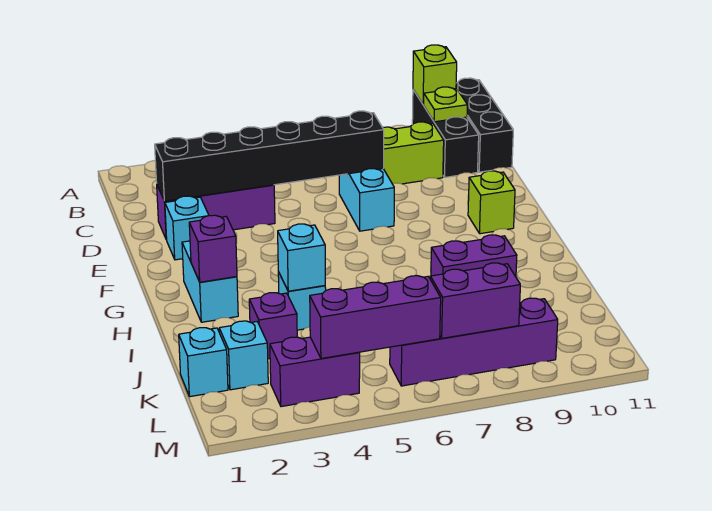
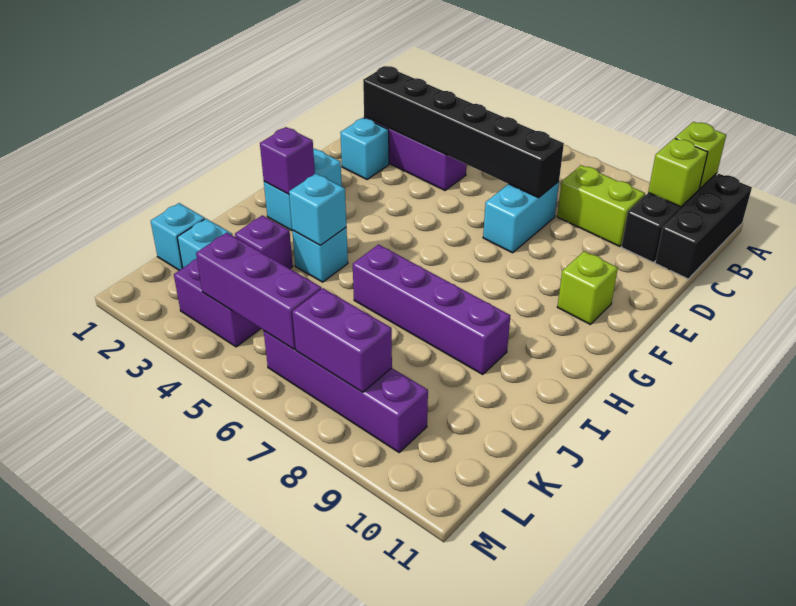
lime 1x1 plate [424,87,467,122] -> lime 1x1 brick [648,138,708,207]
purple 1x2 brick [431,235,517,277] -> purple 1x4 brick [353,245,510,375]

